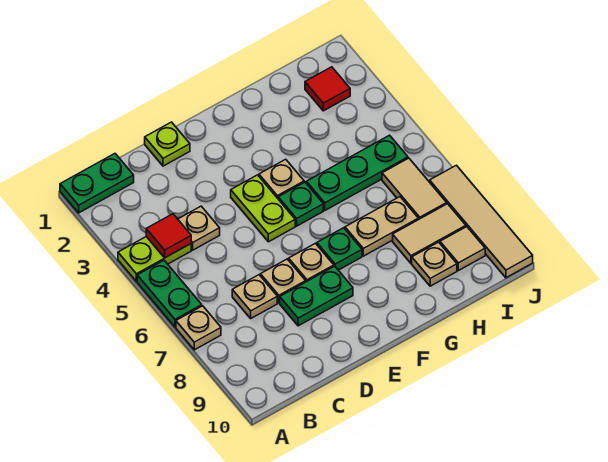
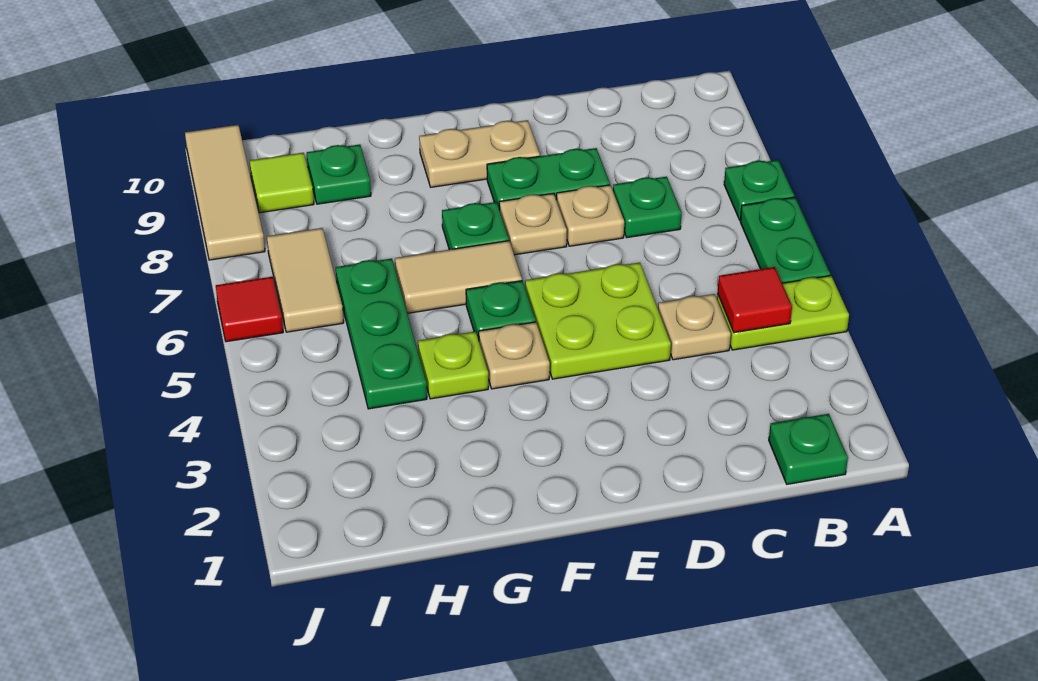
green 1x2 plate [60,154,134,213] -> green 1x1 plate [769,414,848,484]
tan 1x1 plate [176,306,221,350] -> green 1x1 plate [724,160,794,220]
tan 1x1 plate [232,275,277,318] -> green 1x1 plate [613,177,681,238]
lime 1x1 plate [145,122,190,166] -> lime 1x1 plate moved to [418,332,488,399]
lime 1x2 plate [231,175,295,242] -> lime 2x2 plate [525,263,671,379]
green 1x3 plate [306,135,408,210] -> green 1x3 plate turned to [336,259,427,409]
tan 1x2 plate [345,197,418,256] -> tan 1x2 plate moved to [419,120,540,187]
tan 1x2 tile [393,204,466,263] -> tan 1x2 tile moved to [395,241,522,313]
tan 1x1 plate [412,242,457,286] -> green 1x1 plate [307,144,371,204]
red 1x1 tile [305,67,350,111] -> red 1x1 tile moved to [216,277,283,342]
tan 1x1 tile [440,227,485,271] -> lime 1x1 tile [250,153,314,213]
tan 1x4 tile [430,165,533,278] -> tan 1x3 tile [185,125,265,260]

